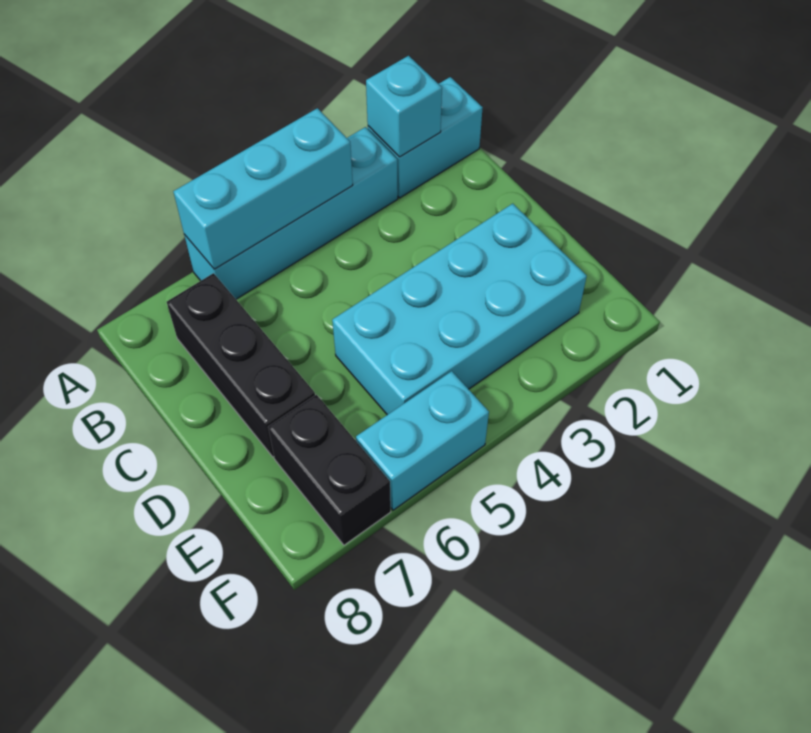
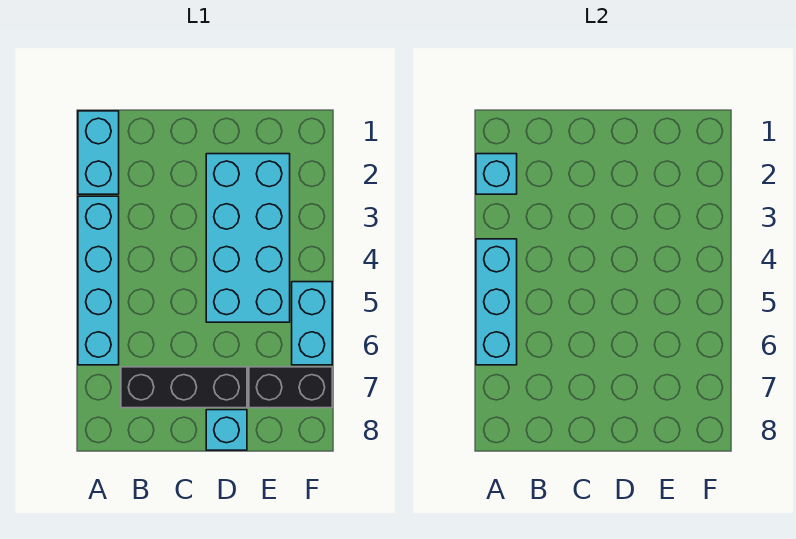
none -> cyan 1x1 brick [206,410,247,450]

